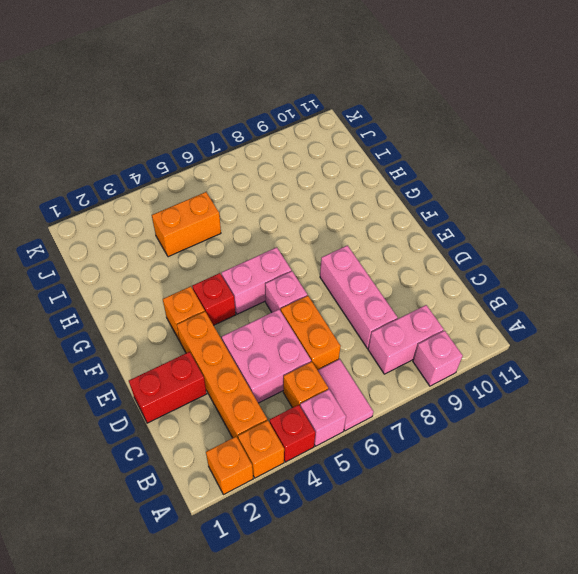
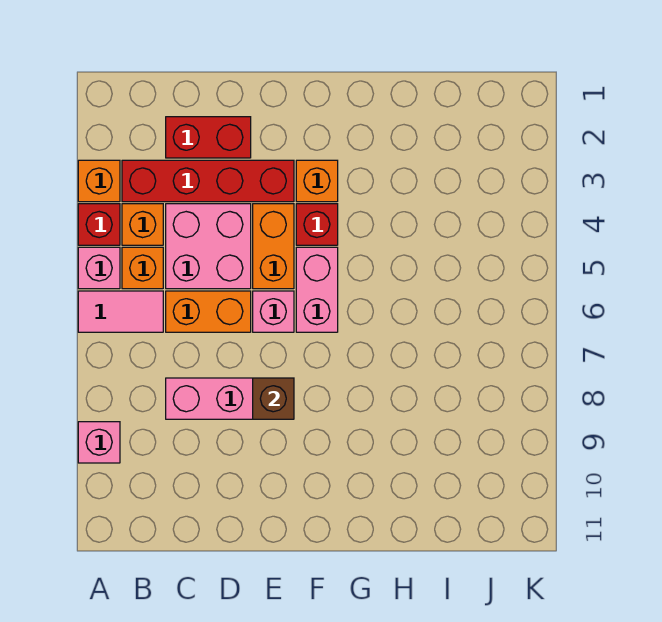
orange 1x1 brick [206,437,253,495] -> orange 1x1 brick moved to [122,204,163,245]
orange 1x4 brick [177,312,267,438] -> red 1x4 brick [122,160,294,202]
pink 1x2 brick [368,305,444,374] -> none
red 1x2 brick [129,352,207,423] -> red 1x2 brick turned to [166,117,251,158]
none -> brown 1x1 brick [253,378,294,419]
orange 1x2 brick [152,192,221,257] -> orange 1x2 brick moved to [253,204,294,289]

